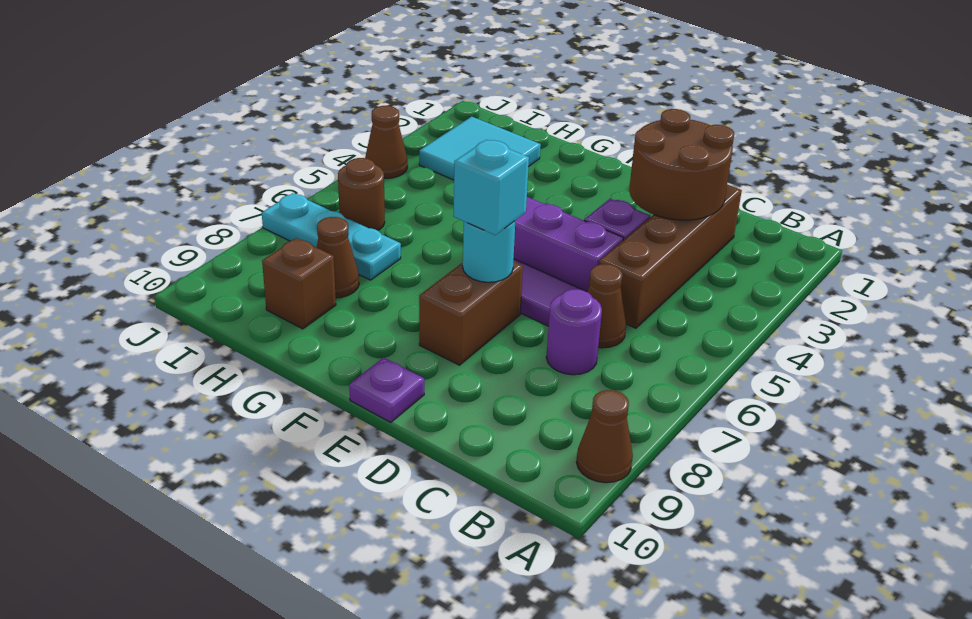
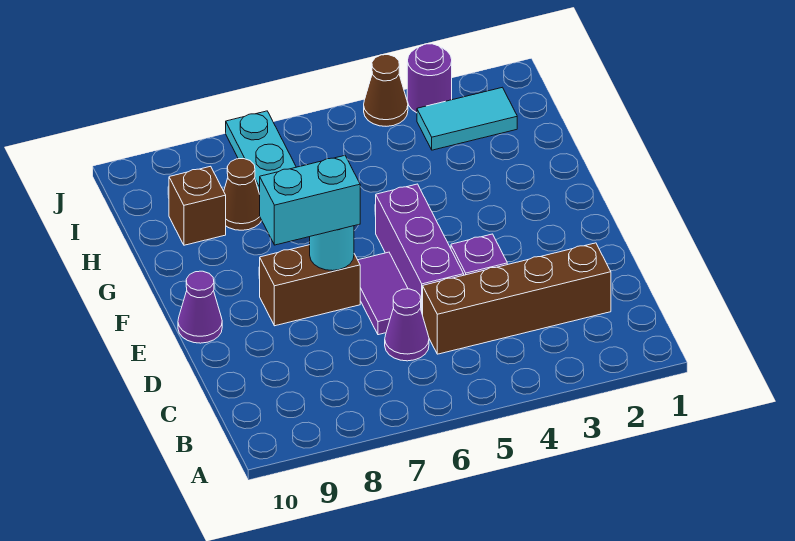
brown 1x1 cone [576,390,633,483] -> none
brown 2x2 round brick [629,109,734,220] -> none
brown 1x1 cone [587,264,626,348] -> purple 1x1 cone [385,289,429,361]
purple 1x1 round brick [546,289,602,375] -> purple 1x1 round brick moved to [407,44,452,113]
cyan 1x1 brick [453,140,529,235] -> cyan 1x2 brick [260,155,360,245]
purple 1x1 plate [349,357,424,422] -> purple 1x1 cone [178,271,222,343]
cyan 2x2 tile [419,117,541,180] -> cyan 1x2 tile [417,87,517,150]
brown 1x1 round brick [338,158,385,230] -> none

